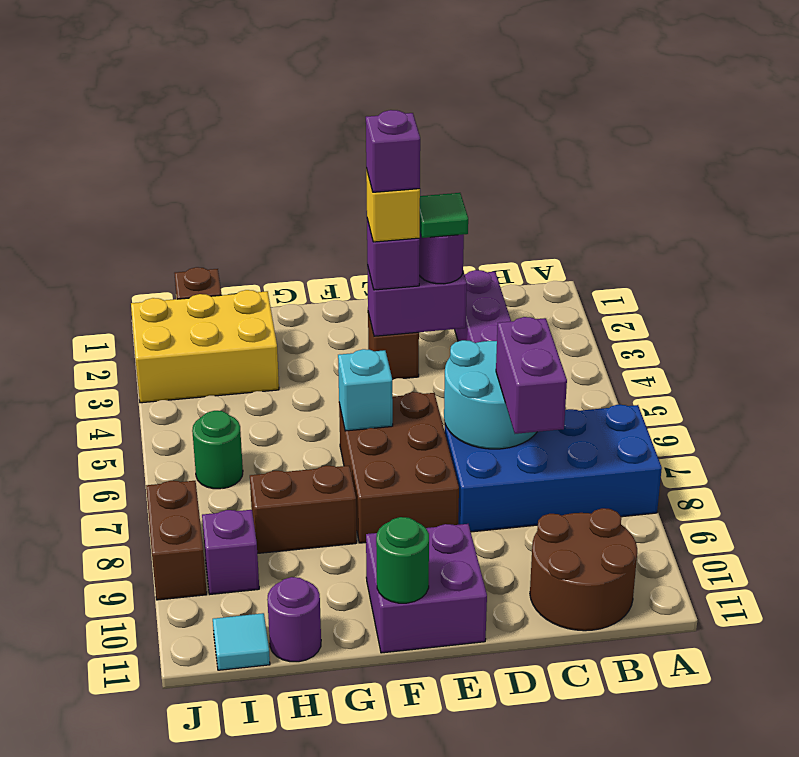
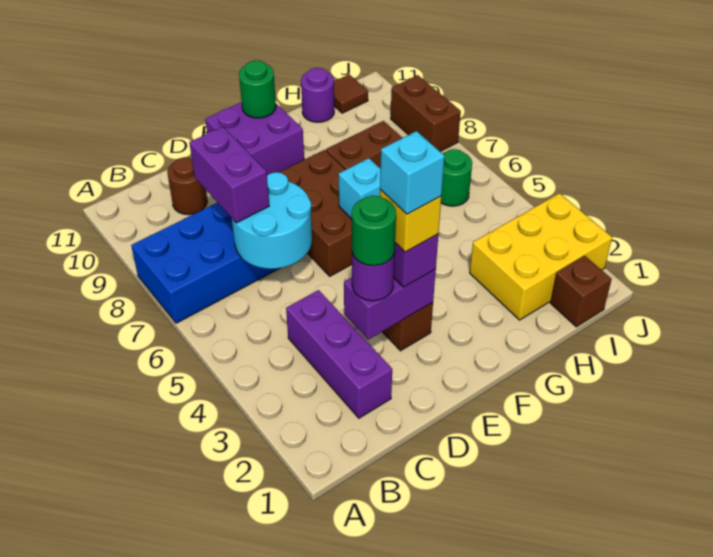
brown 2x2 round brick [530,508,637,631] -> brown 1x1 round brick [167,157,207,215]
green 1x1 tile [420,193,468,238] -> green 1x1 round brick [352,196,396,266]
purple 1x1 brick [366,110,420,192] -> cyan 1x1 brick [380,131,445,214]
purple 1x1 brick [202,510,259,594] -> none
cyan 1x1 tile [213,613,270,670] -> brown 1x1 tile [334,74,368,113]

